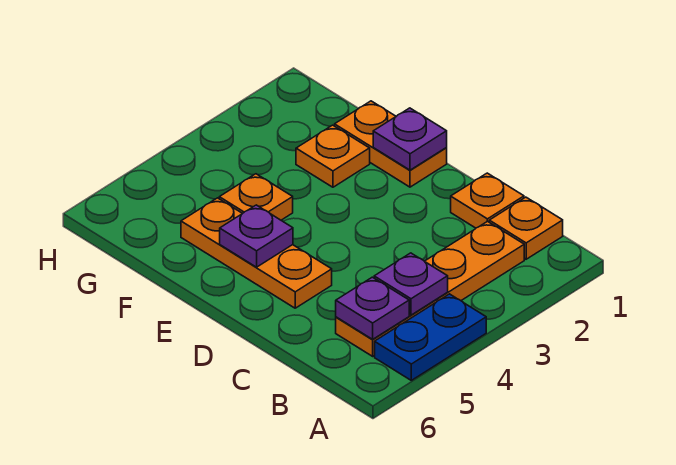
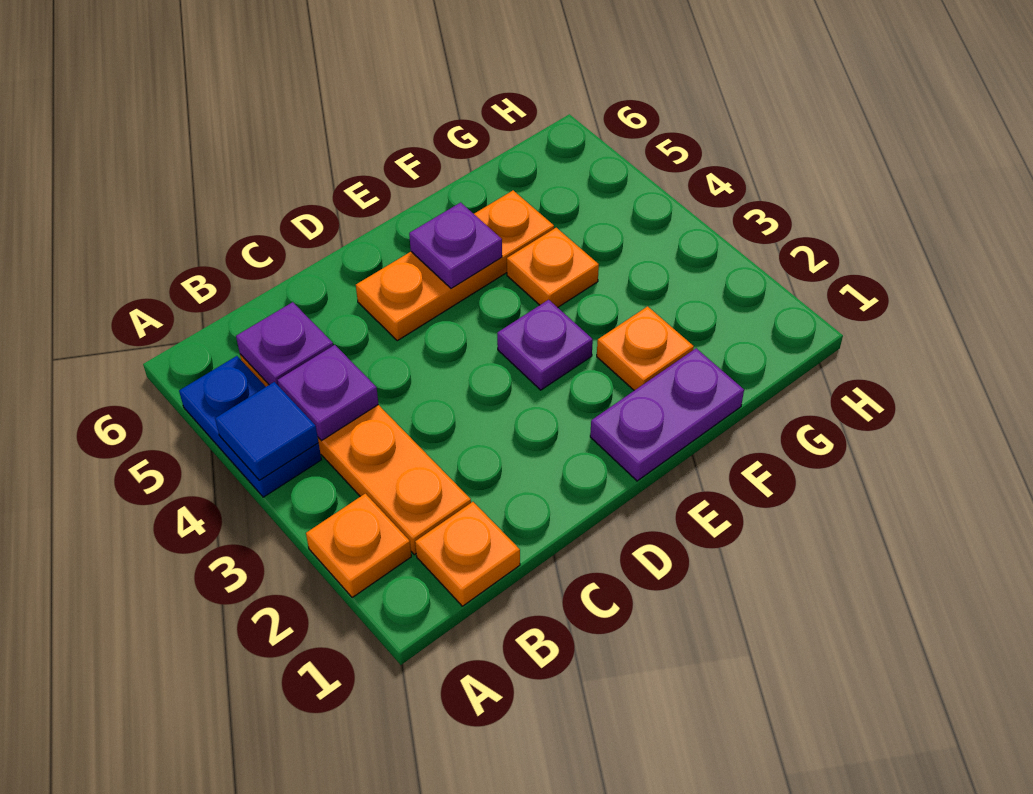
none -> blue 1x1 tile [215,382,318,480]
orange 1x1 plate [451,173,524,228] -> orange 1x1 plate moved to [306,494,411,598]
orange 1x2 plate [335,101,447,187] -> purple 1x2 plate [590,348,744,481]
purple 1x1 plate [373,108,447,170] -> purple 1x1 plate moved to [497,300,593,390]

